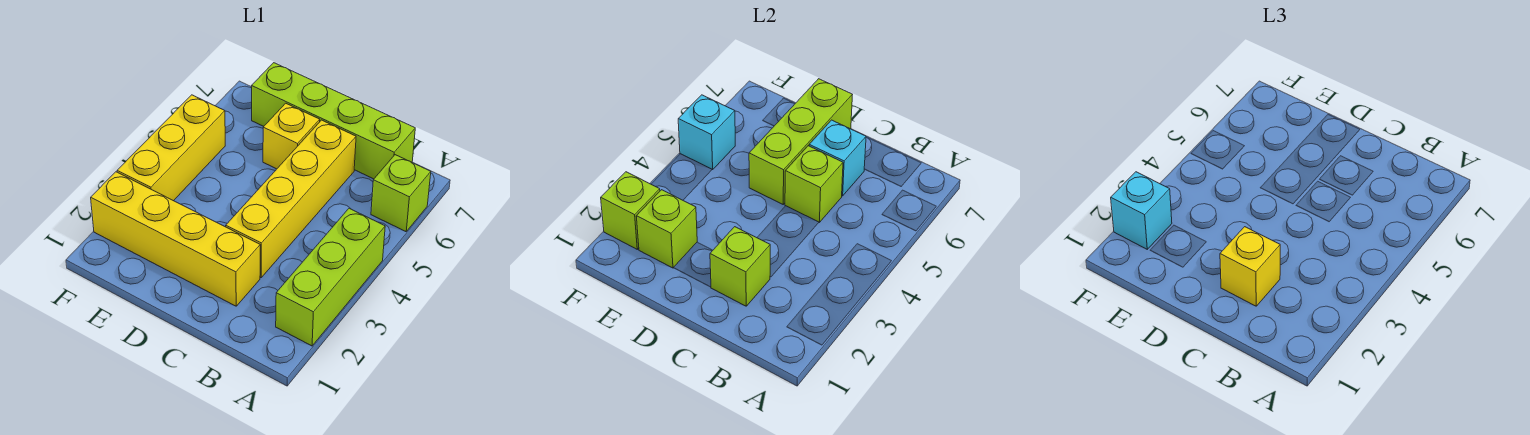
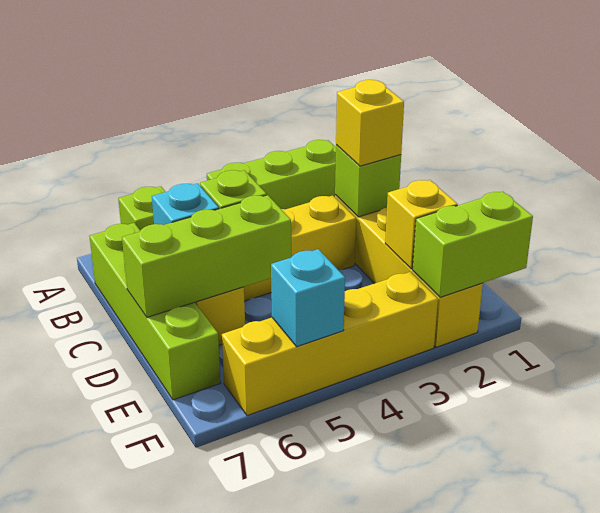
lime 1x1 brick [636,190,697,268] -> yellow 1x1 brick [385,180,458,269]
lime 1x1 brick [601,172,660,249] -> lime 1x2 brick [413,192,533,297]
cyan 1x1 brick [1111,172,1172,249] -> none
yellow 1x3 brick [117,95,225,201] -> yellow 1x4 brick [222,272,438,416]

